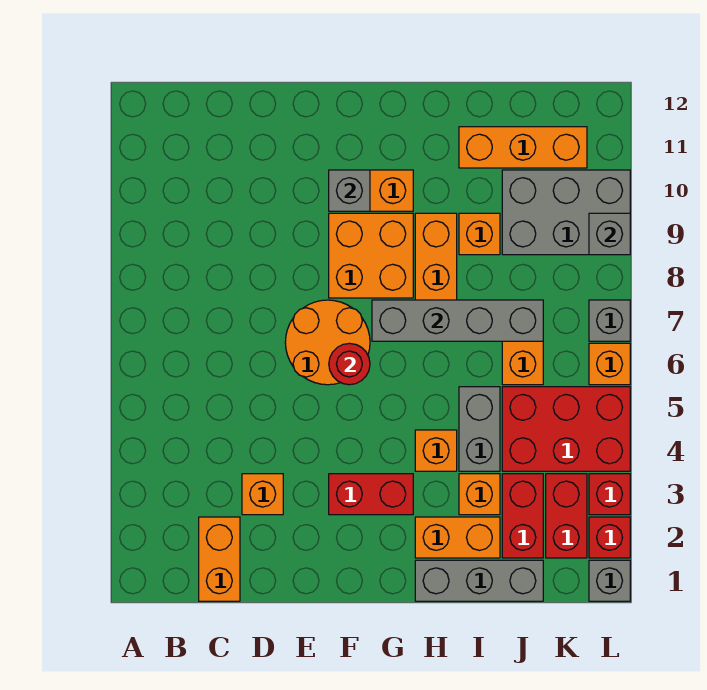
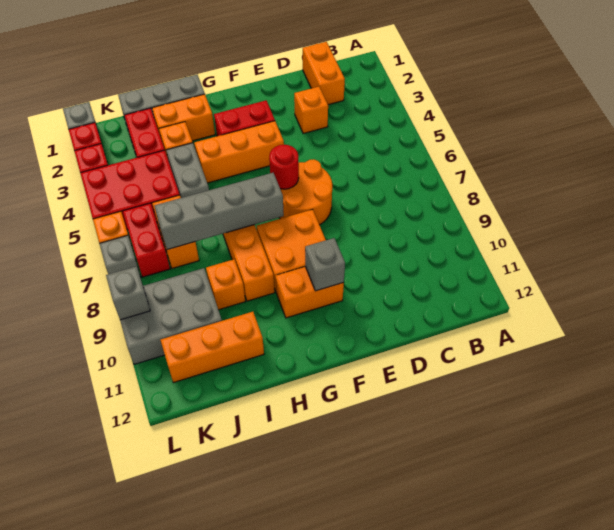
orange 1x1 brick [415,430,457,471] -> orange 1x3 brick [194,121,284,183]
red 1x2 brick [546,474,587,558] -> red 1x2 brick moved to [123,203,170,277]

